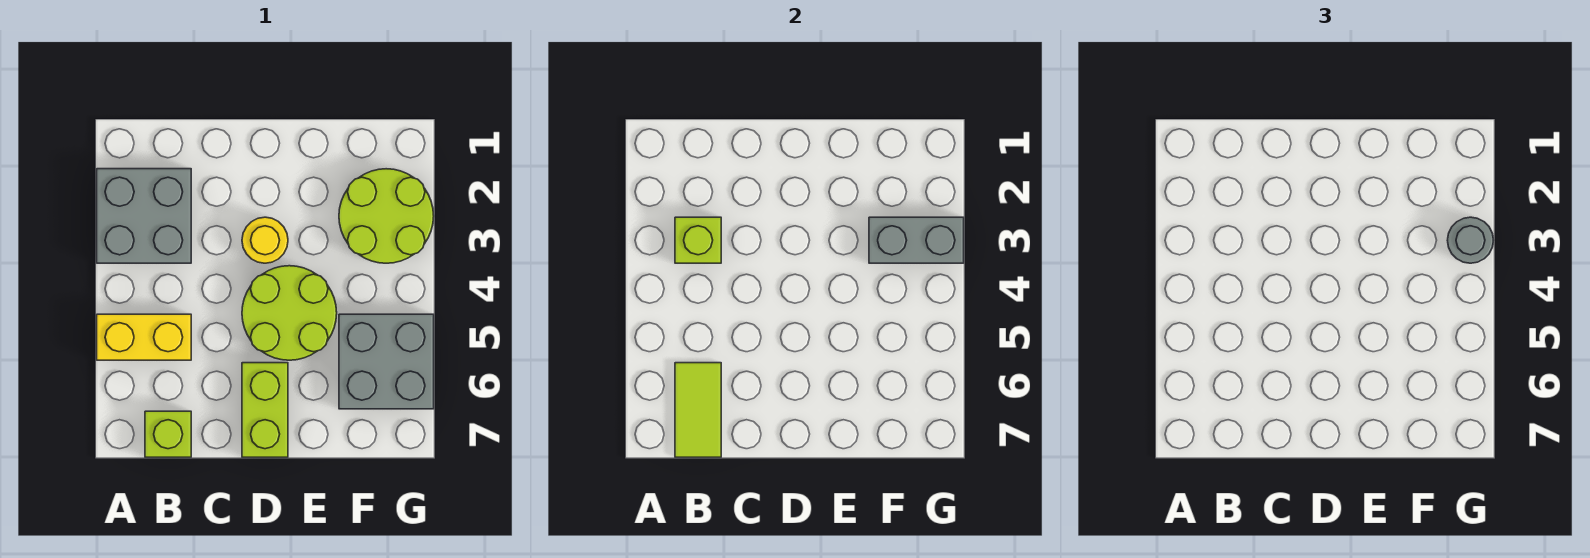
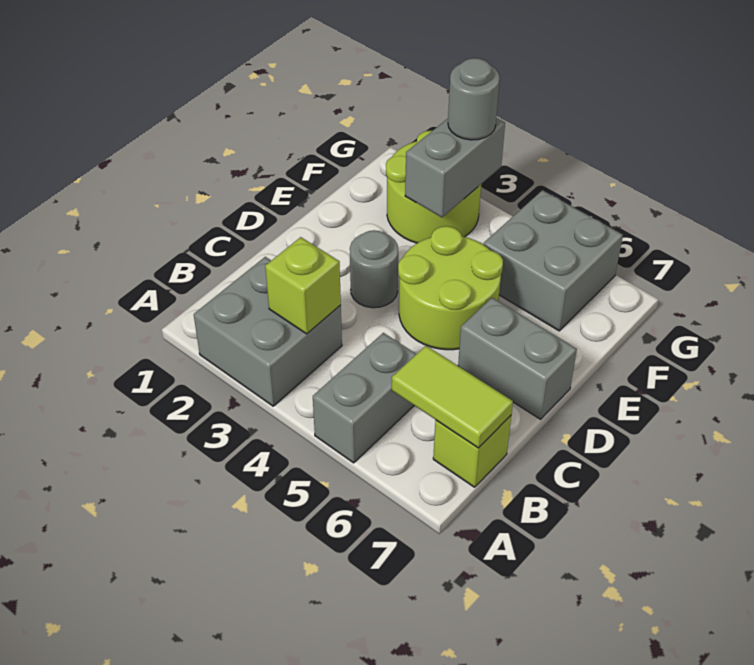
yellow 1x2 brick [97,314,191,360] -> grey 1x2 brick [313,333,416,463]
yellow 1x1 round brick [242,217,288,263] -> grey 1x1 round brick [350,230,398,308]
lime 1x2 brick [242,363,288,457] -> grey 1x2 brick [458,298,577,419]

